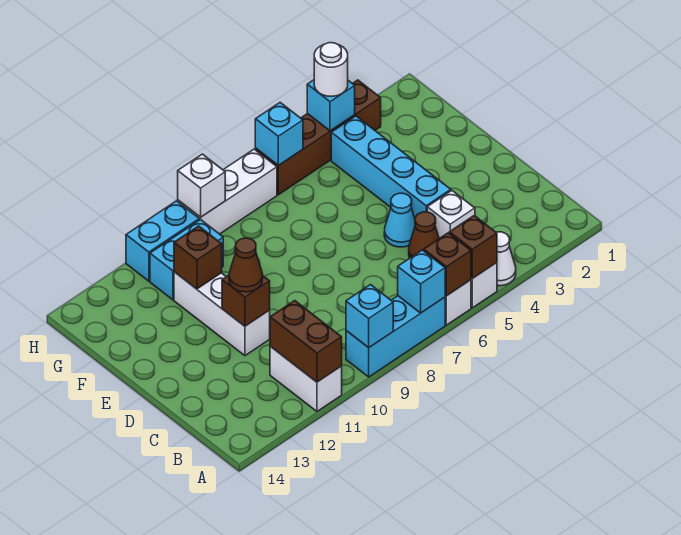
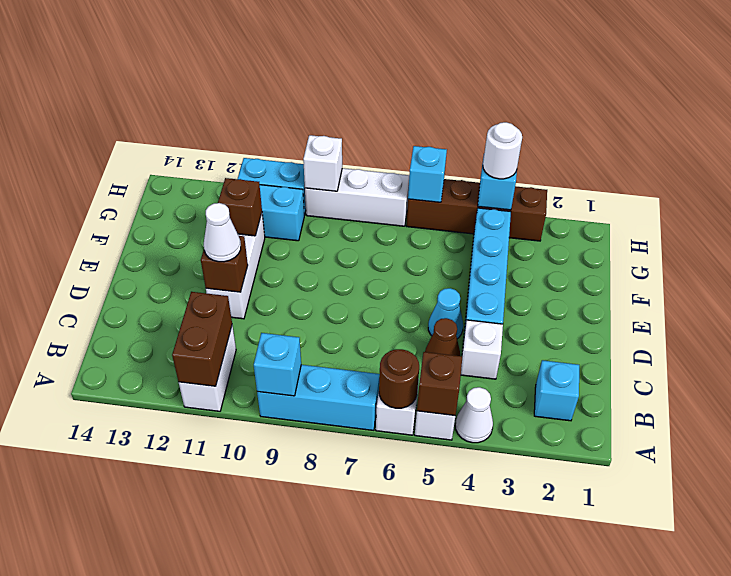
brown 1x1 brick [424,233,471,296] -> brown 1x1 round brick [379,349,419,408]
cyan 1x1 brick [398,250,446,313] -> cyan 1x1 brick moved to [534,360,579,421]
brown 1x1 cone [229,238,263,292] -> white 1x1 cone [204,203,241,262]

